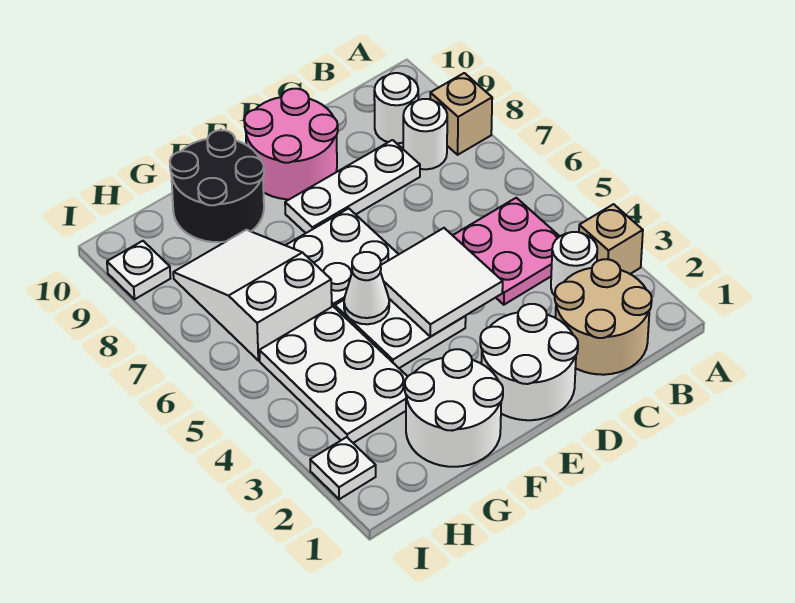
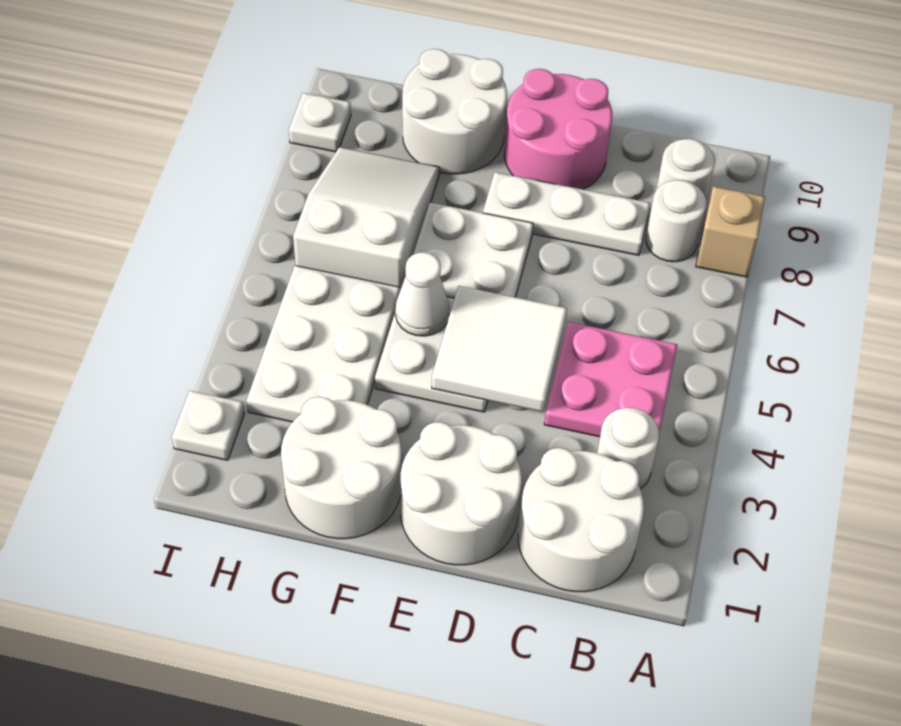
tan 1x1 brick [579,204,643,274] -> none
tan 2x2 round brick [555,259,652,375] -> white 2x2 round brick [518,448,644,592]
black 2x2 round brick [170,130,264,242] -> white 2x2 round brick [402,49,507,174]

